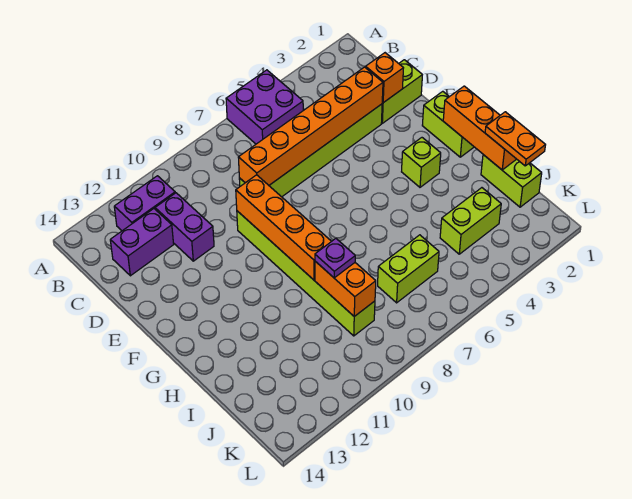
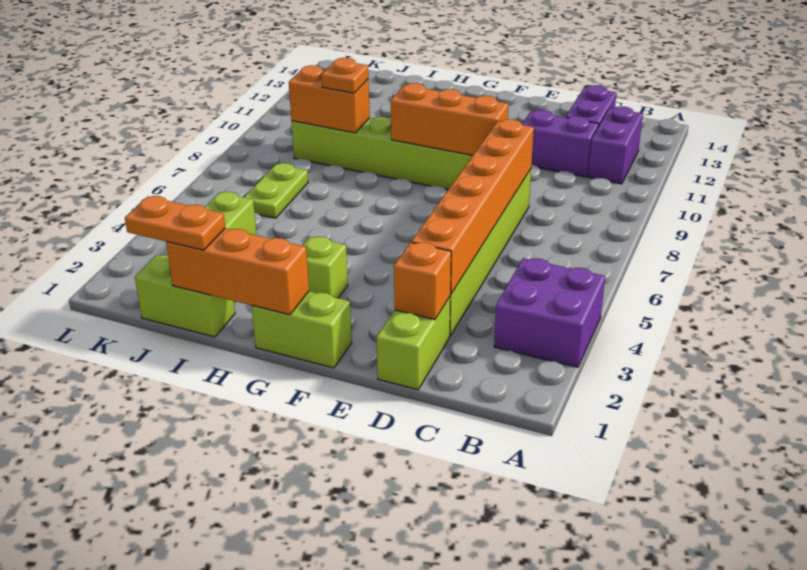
purple 2x2 brick [226,70,303,144] -> purple 2x2 brick moved to [494,258,605,367]
orange 1x4 brick [236,175,331,280] -> orange 1x3 brick [391,83,508,156]
purple 1x1 plate [315,239,355,278] -> orange 1x1 plate [321,58,369,93]
lime 1x2 brick [378,235,439,303] -> lime 1x2 plate [244,163,308,218]

